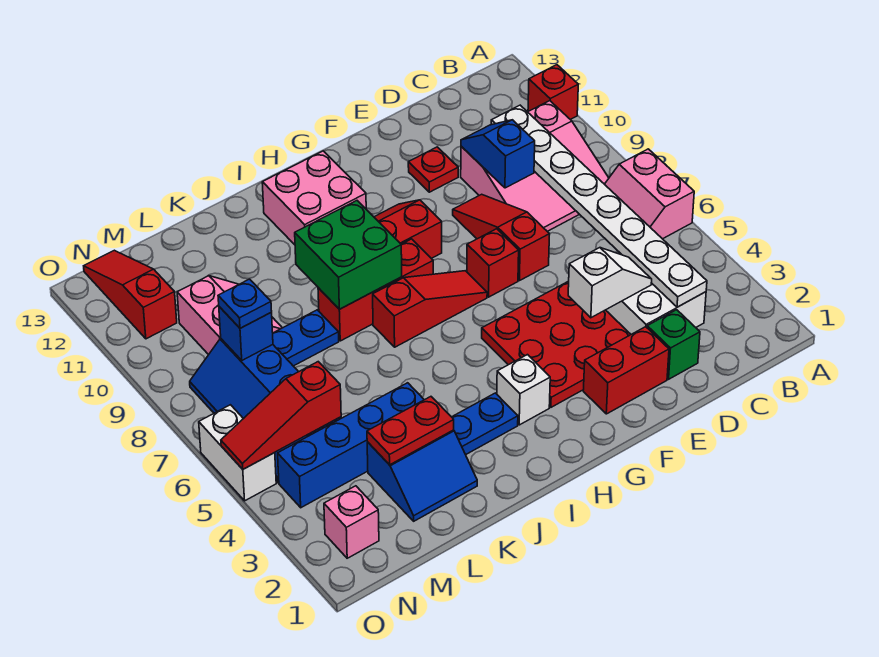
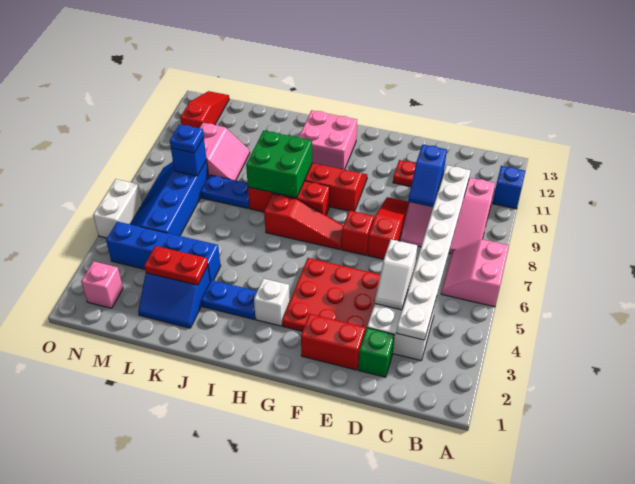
red 1x1 brick [528,65,578,119] -> blue 1x1 brick [493,166,525,209]
white 1x2 slope [568,248,652,318] -> white 1x2 slope turned to [375,239,418,310]
blue 1x2 slope [461,120,535,188] -> blue 1x2 slope turned to [408,144,447,207]
red 1x3 slope [221,362,341,469] -> none

